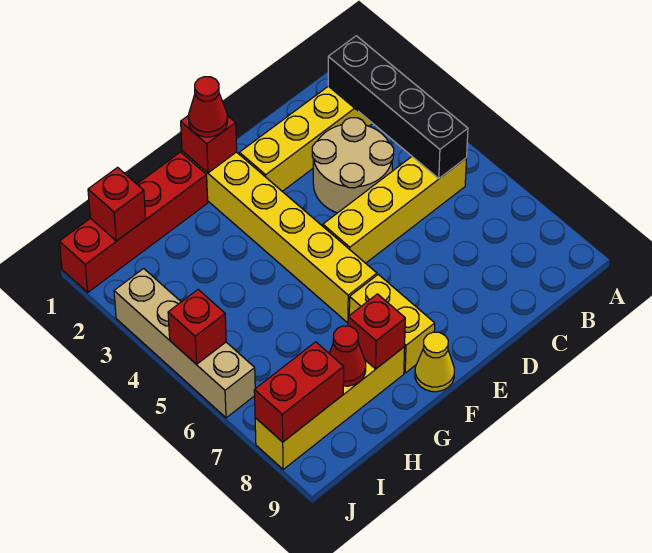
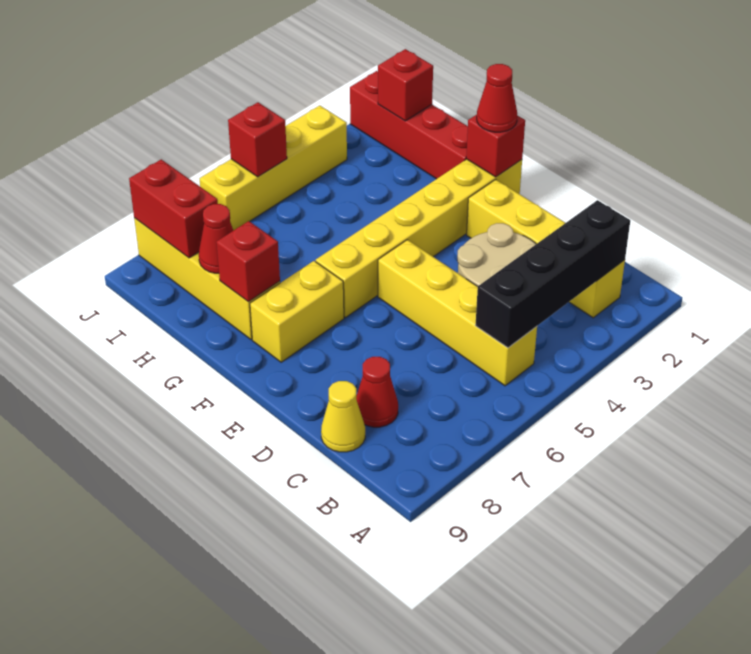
none -> red 1x1 cone [356,357,398,427]
yellow 1x1 cone [415,332,454,392] -> yellow 1x1 cone moved to [321,381,365,452]
tan 1x4 brick [114,268,255,418] -> yellow 1x4 brick [200,106,347,230]

